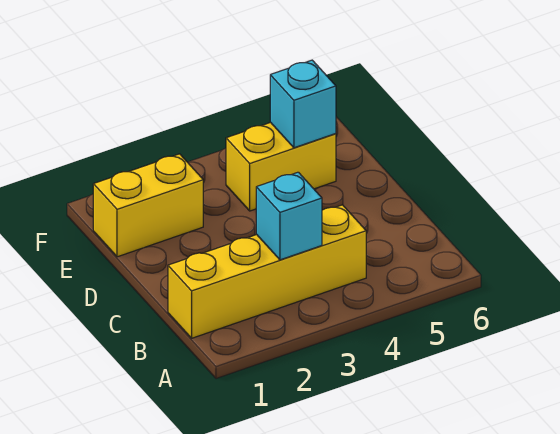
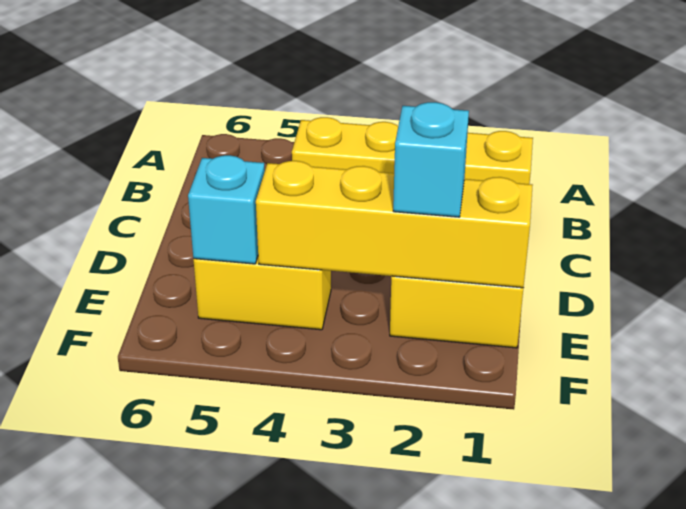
cyan 1x1 brick [256,172,322,260] -> cyan 1x1 brick moved to [393,102,469,217]
none -> yellow 1x4 brick [256,161,533,288]

